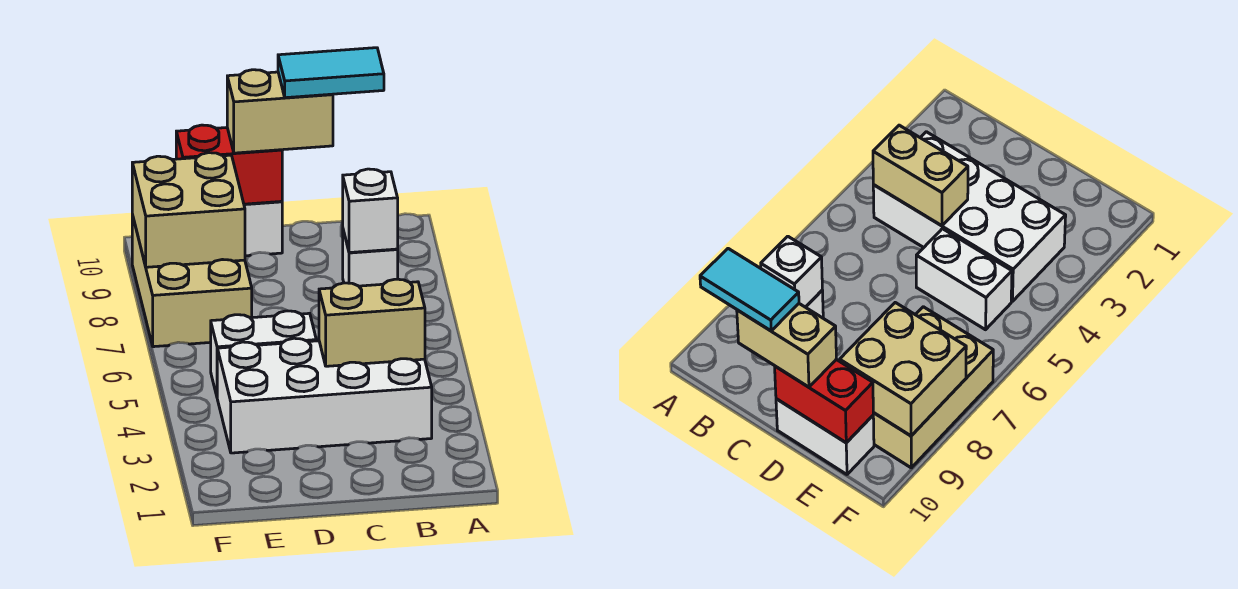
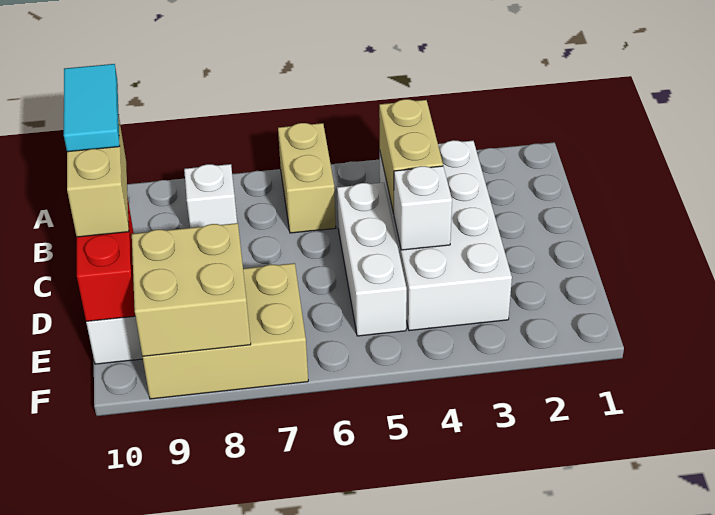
none -> tan 1x2 brick [278,123,336,233]
white 1x1 brick [343,169,398,253] -> white 1x1 brick moved to [394,166,452,250]
white 1x2 brick [211,311,316,396] -> white 1x3 brick [337,183,407,336]

